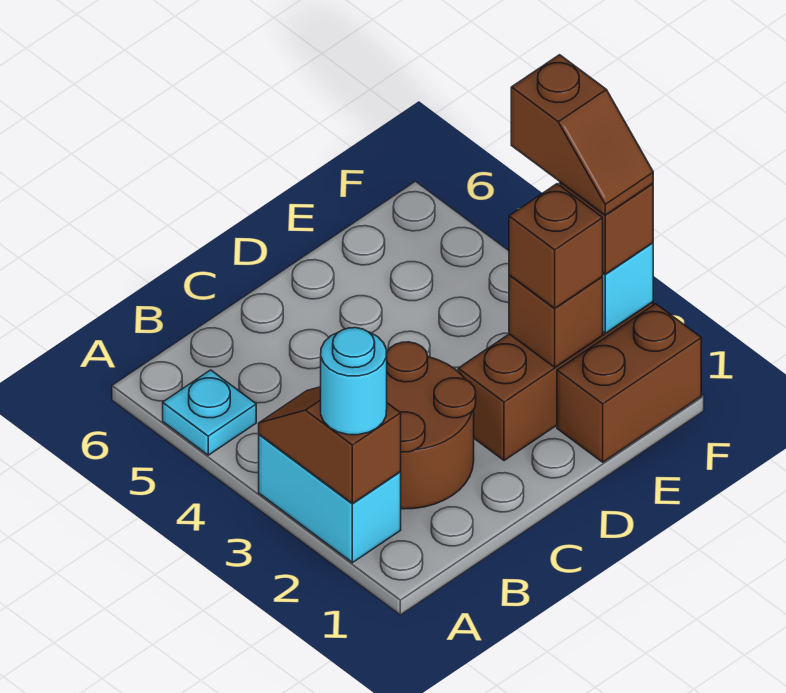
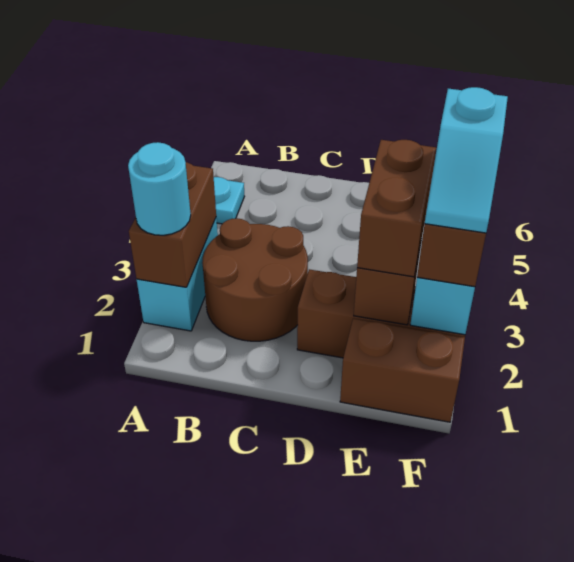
brown 1x2 slope [259,387,401,503] -> brown 1x2 brick [129,162,216,287]
brown 1x1 brick [509,184,603,308] -> brown 1x2 brick [357,140,436,277]
brown 1x2 slope [511,55,653,215] -> cyan 1x2 slope [425,87,508,233]

